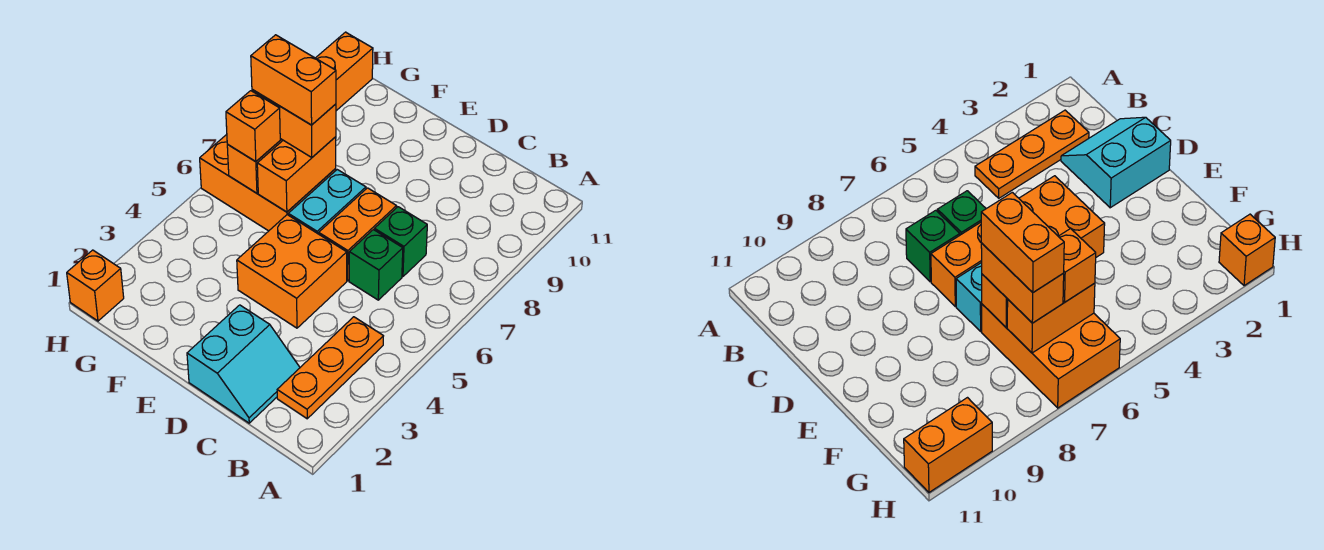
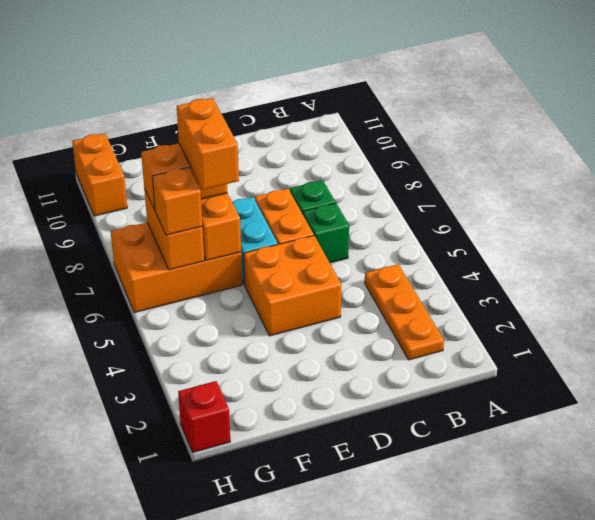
cyan 2x2 slope [187,305,300,423] -> none
orange 1x2 brick [251,35,336,125] -> orange 1x2 brick turned to [177,98,239,190]
orange 1x1 brick [67,250,124,321] -> red 1x1 brick [178,381,230,452]

